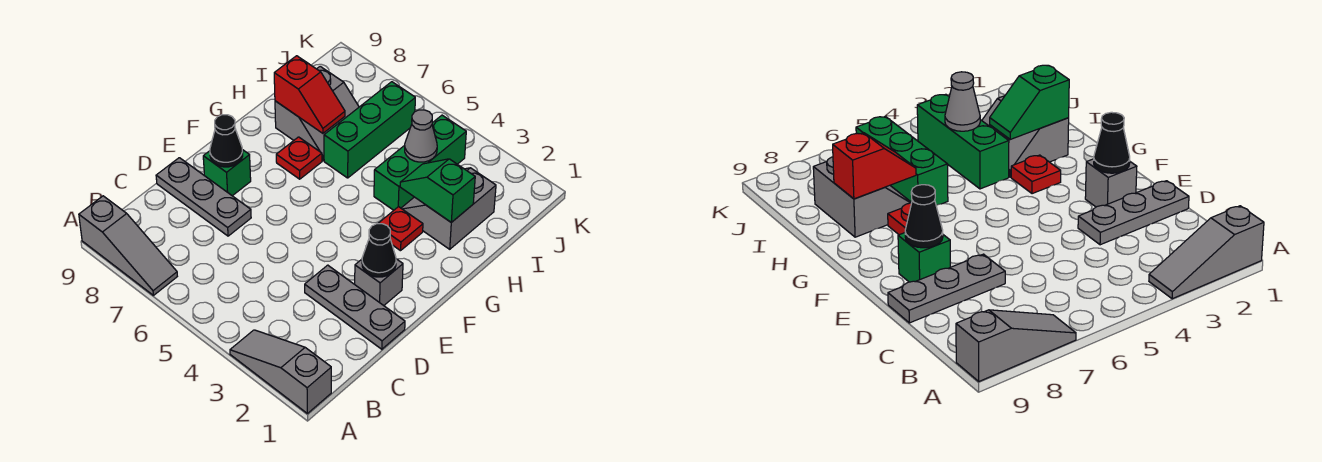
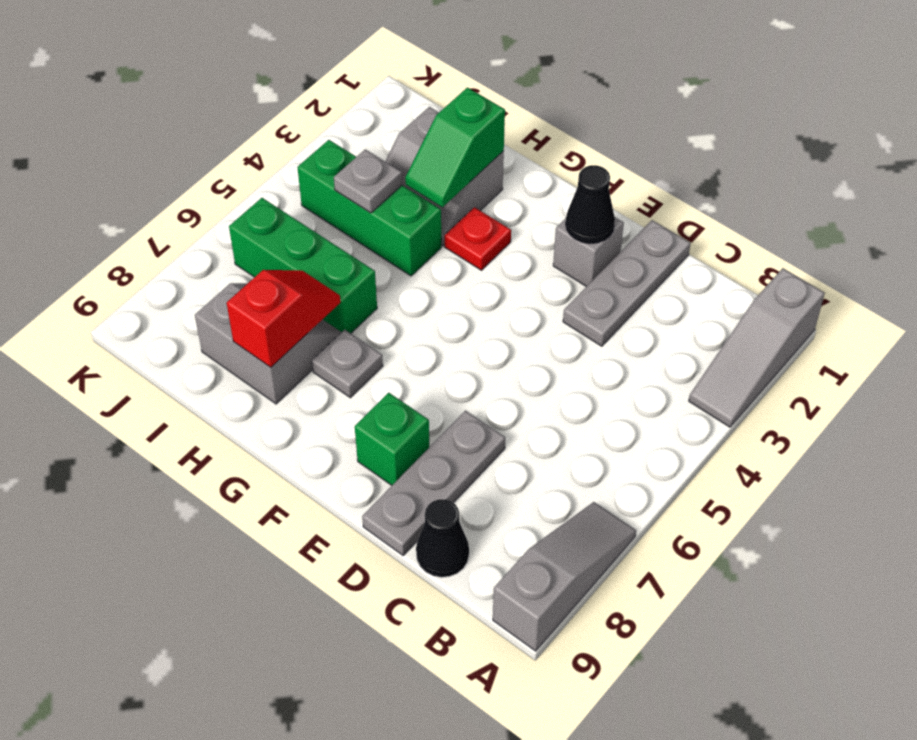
black 1x1 cone [210,115,243,167] -> black 1x1 cone moved to [416,499,469,577]
red 1x1 plate [276,137,322,179] -> grey 1x1 plate [312,330,383,398]
grey 1x1 cone [405,110,437,162] -> grey 1x1 plate [334,149,402,213]

